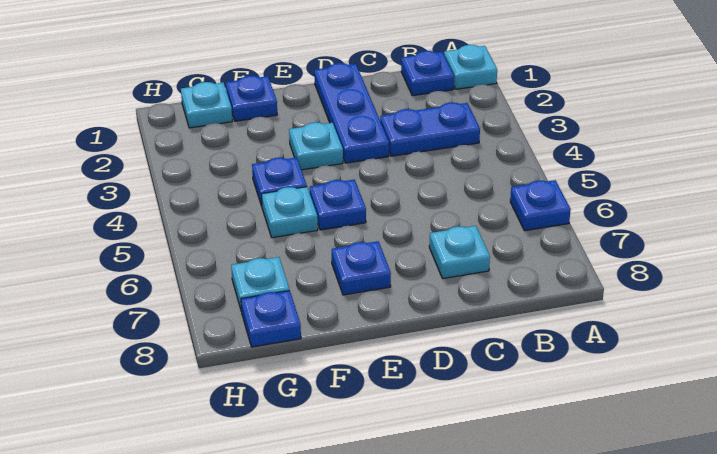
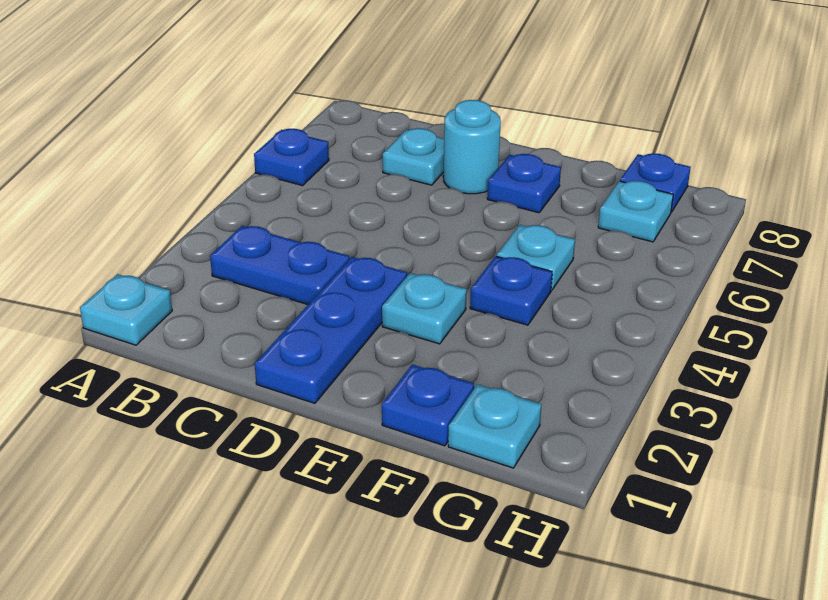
blue 1x1 plate [401,51,454,96] -> none
none -> cyan 1x1 round brick [443,100,501,194]
blue 1x1 plate [310,180,366,230] -> none

